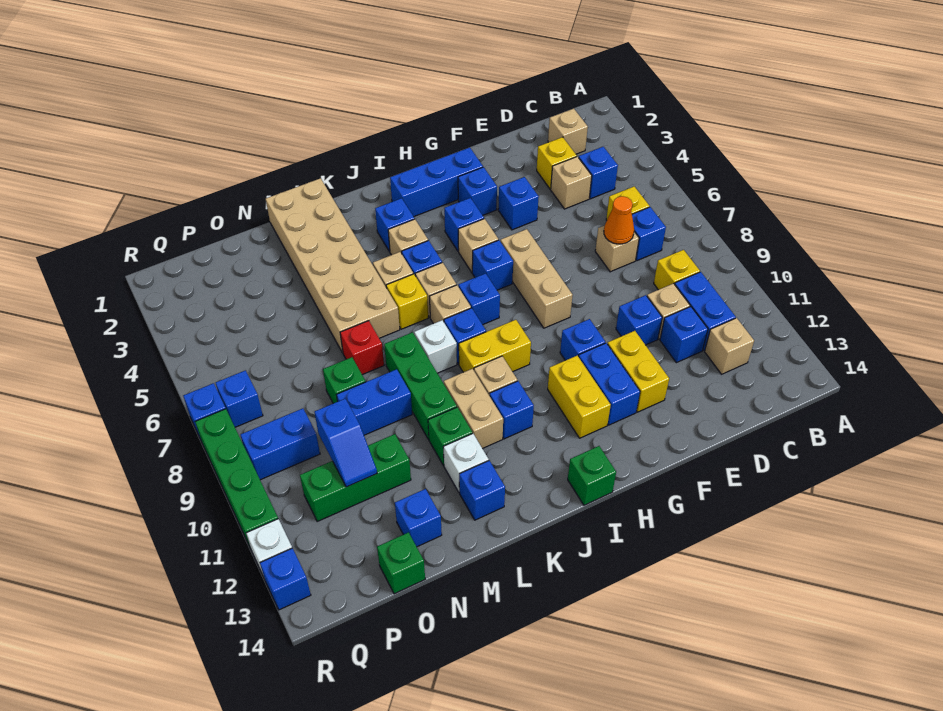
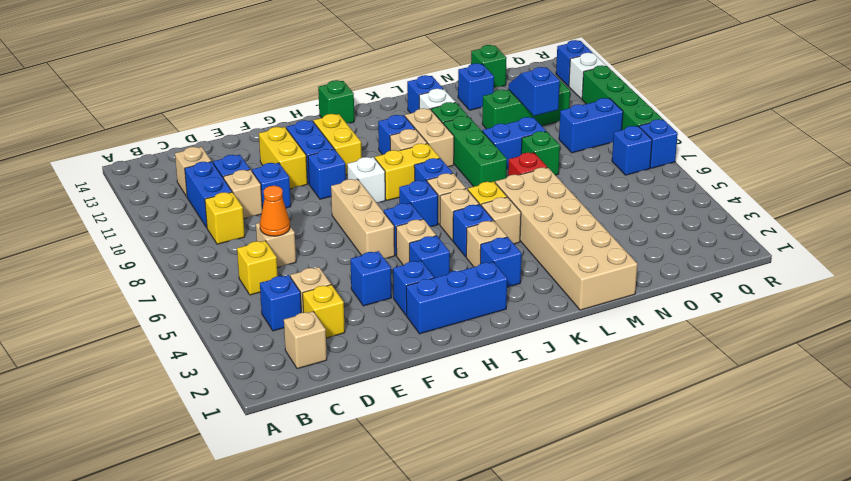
blue 1x1 brick [632,207,666,261] -> none
white 1x1 brick [414,320,457,373] -> white 1x1 brick moved to [347,157,385,203]

